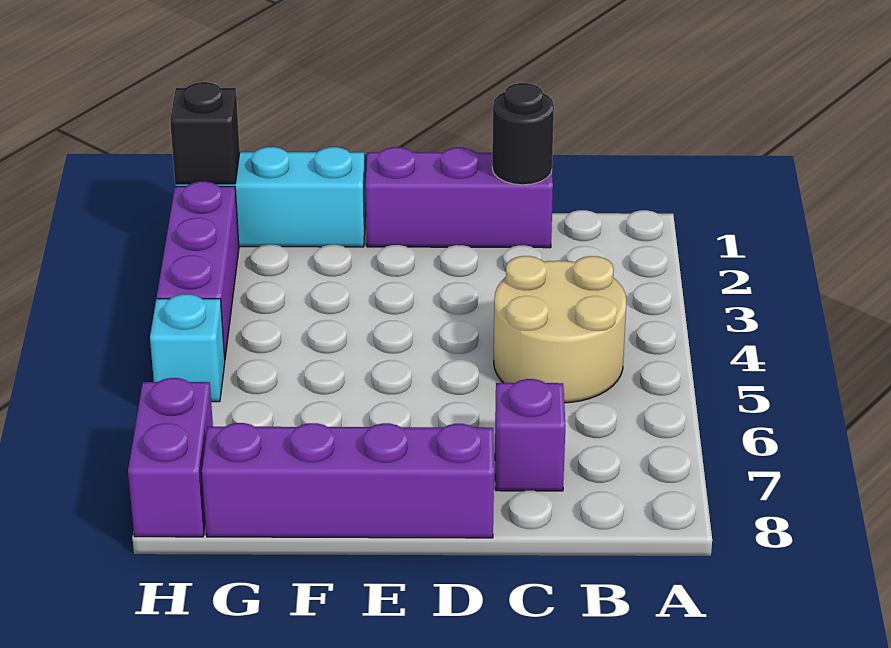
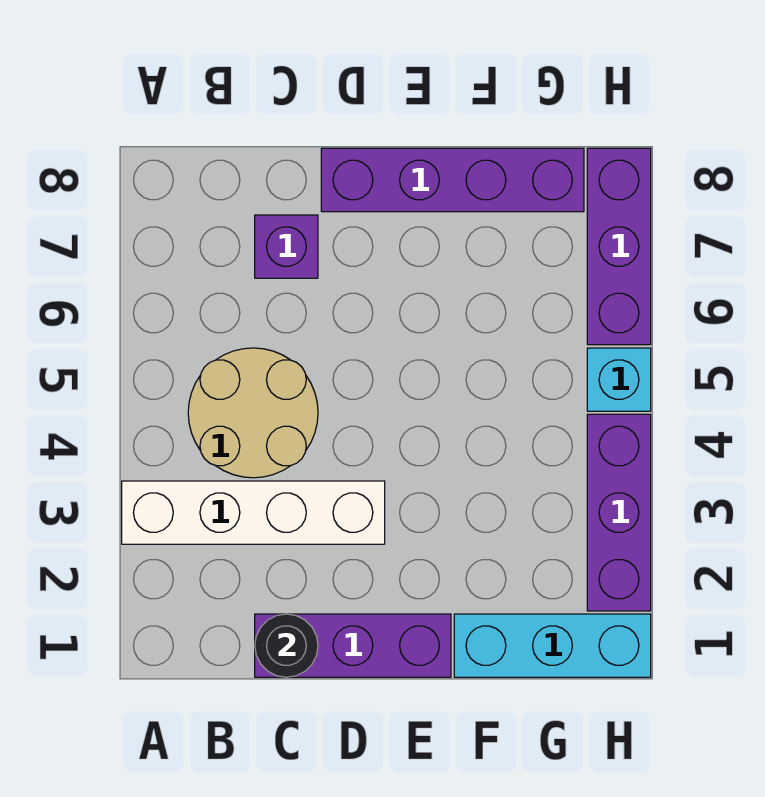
none -> white 1x4 brick [122,481,385,544]
black 1x1 brick [170,82,240,184] -> none
purple 1x2 brick [128,378,213,537] -> purple 1x3 brick [587,148,651,345]

